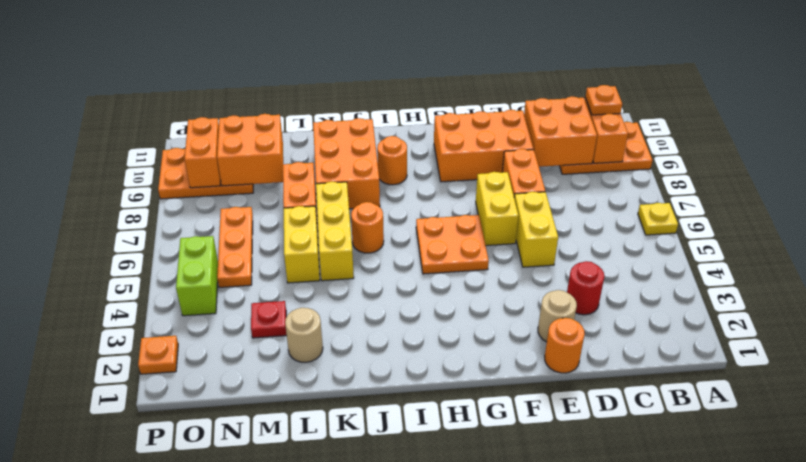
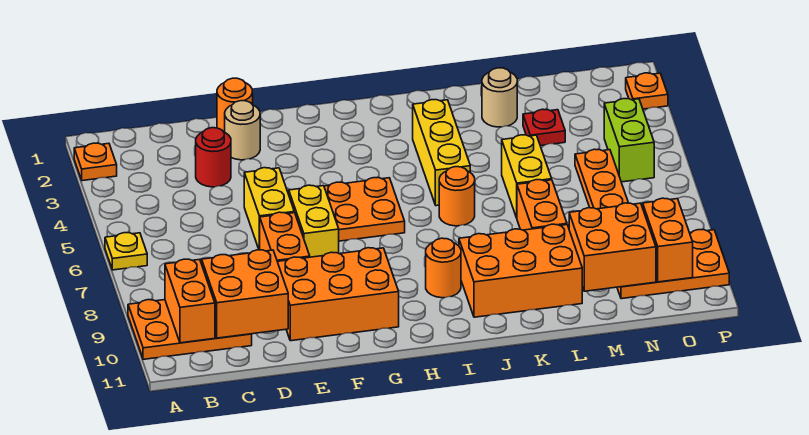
orange 1x1 plate [585,85,622,115] -> orange 1x1 plate moved to [74,143,117,181]
orange 2x3 brick [313,118,380,209] -> orange 2x3 brick turned to [459,224,582,317]
yellow 1x3 brick [316,182,354,281] -> yellow 1x3 brick moved to [413,100,470,206]

